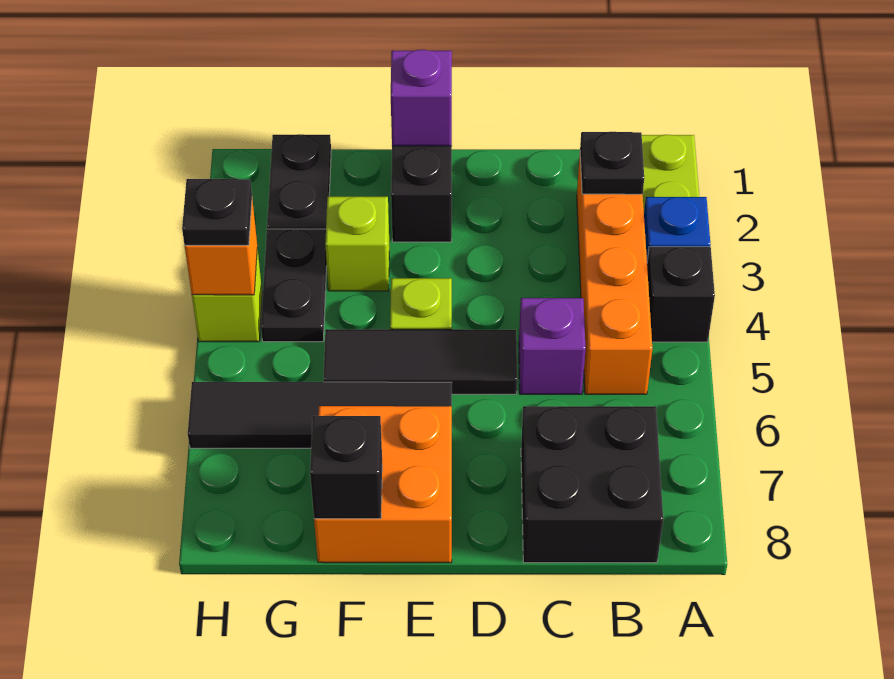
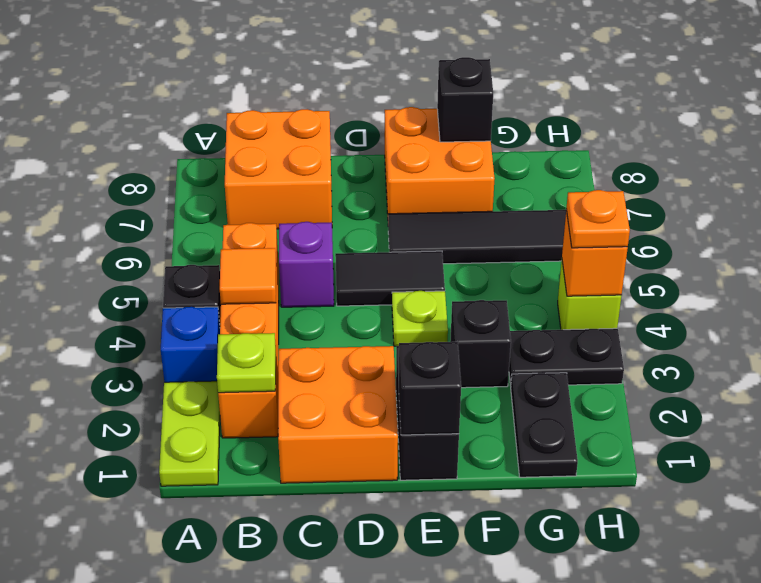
black 1x1 plate [580,132,644,194] -> lime 1x1 plate [217,333,276,393]
none -> orange 1x1 tile [220,248,276,304]
black 2x2 brick [521,406,663,563] -> orange 2x2 brick [225,109,332,229]
none -> orange 2x2 brick [278,346,398,483]
black 1x3 tile [323,329,517,394] -> black 1x2 tile [335,251,445,306]
purple 1x1 brick [391,50,452,146] -> black 1x1 brick [399,342,461,435]
lime 1x1 brick [325,197,389,291] -> black 1x1 brick [450,300,511,388]
black 1x2 plate [261,229,327,342] -> black 1x2 plate turned to [509,328,624,386]
black 1x1 plate [182,179,252,245] -> orange 1x1 plate [566,190,630,248]

